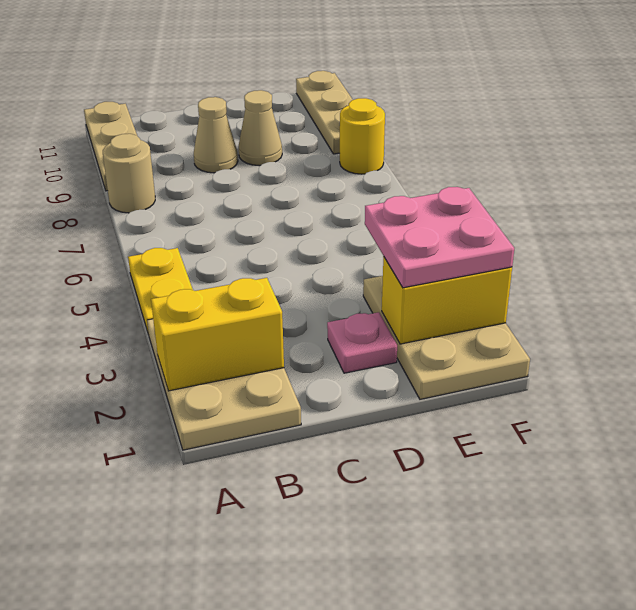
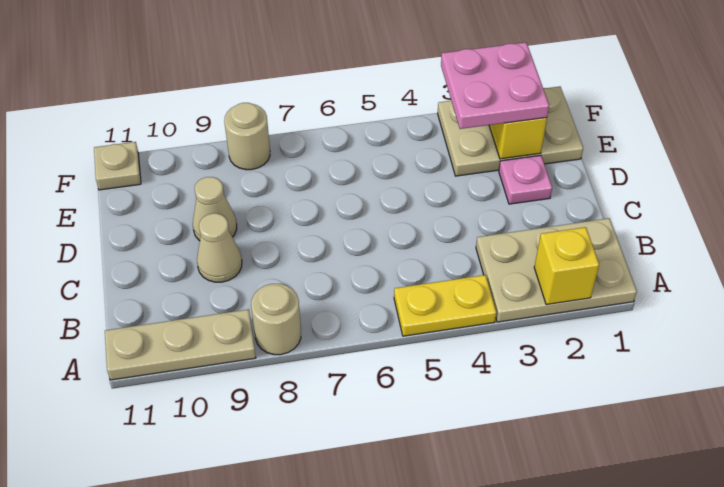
yellow 1x2 brick [151,278,284,391] -> yellow 1x1 brick [534,227,599,305]
yellow 1x1 round brick [340,98,385,174] -> tan 1x1 round brick [224,103,270,170]
tan 1x3 plate [296,71,353,154] -> tan 1x1 plate [94,142,141,190]

